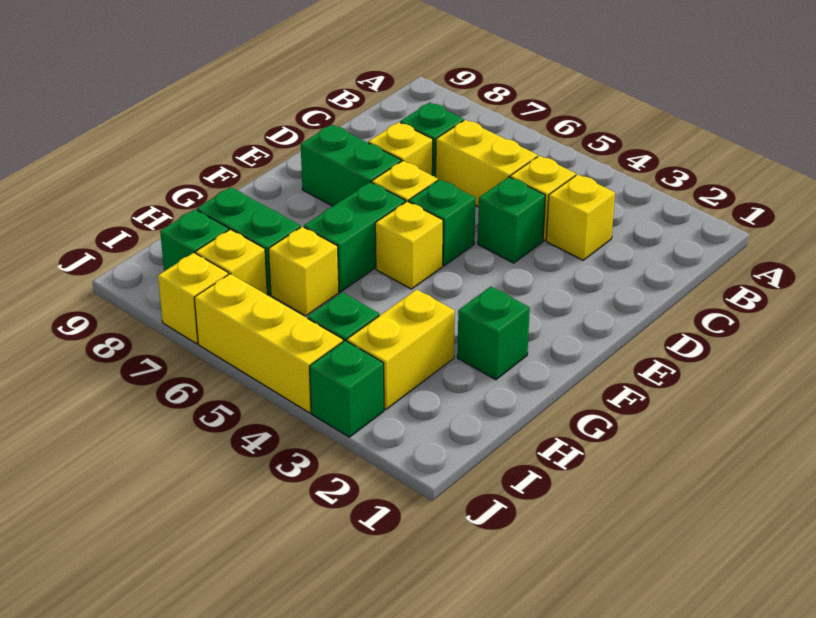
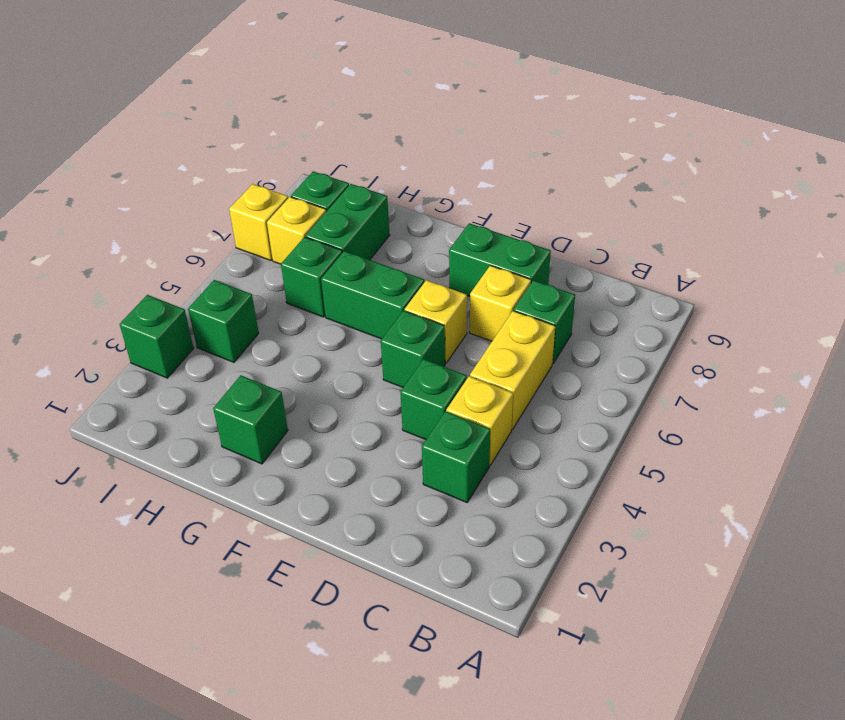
yellow 1x1 brick [546,174,615,260] -> green 1x1 brick [422,411,490,503]
green 1x2 brick [301,125,401,206] -> green 1x2 brick turned to [449,223,551,296]
yellow 1x1 brick [375,201,443,289] -> none
yellow 1x2 brick [347,289,455,409] -> none
yellow 1x1 brick [268,227,339,316] -> green 1x1 brick [281,237,342,317]
yellow 1x3 brick [194,274,343,413] -> none

